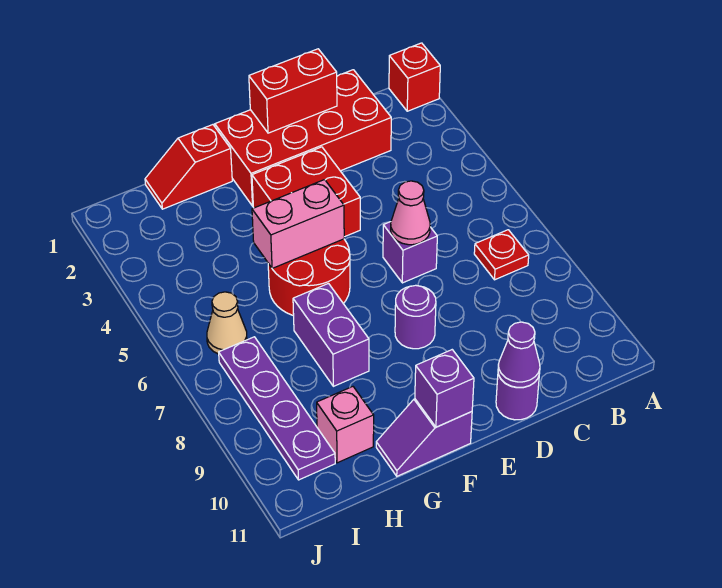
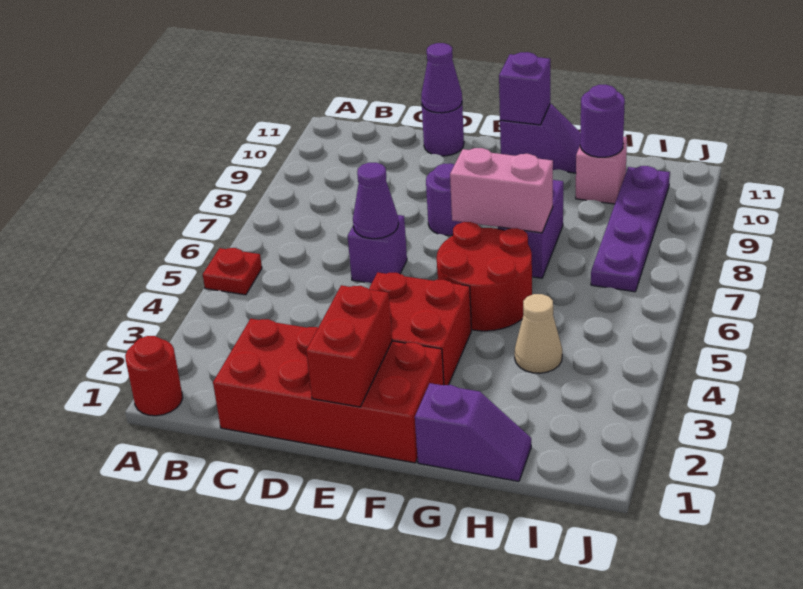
red 1x1 brick [389,43,440,111] -> red 1x1 round brick [125,336,183,416]
red 1x1 plate [474,230,529,280] -> red 1x1 plate moved to [203,248,262,295]
red 1x2 brick [249,49,337,133] -> red 1x2 brick turned to [306,285,392,407]
pink 1x1 cone [391,181,430,245] -> purple 1x1 cone [353,163,398,239]
pink 1x2 brick [252,180,344,268] -> pink 1x2 brick moved to [450,148,553,233]
red 1x2 slope [145,125,232,209] -> purple 1x2 slope [415,383,531,481]
none -> purple 1x1 round brick [580,85,625,157]
tan 1x1 cone [207,292,247,354] -> tan 1x1 cone moved to [515,294,562,373]

